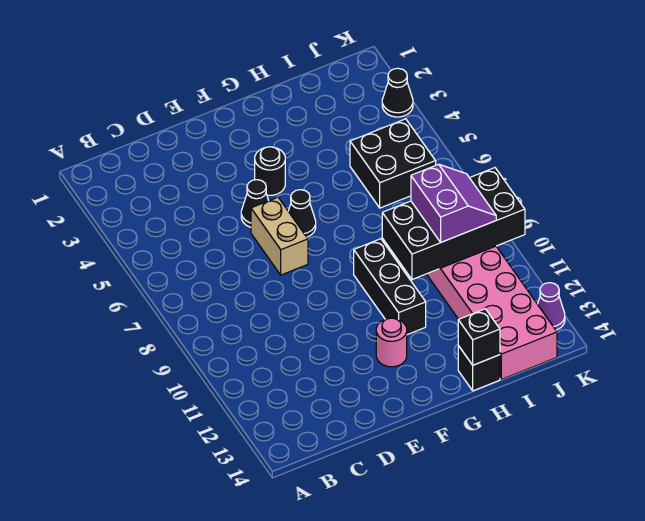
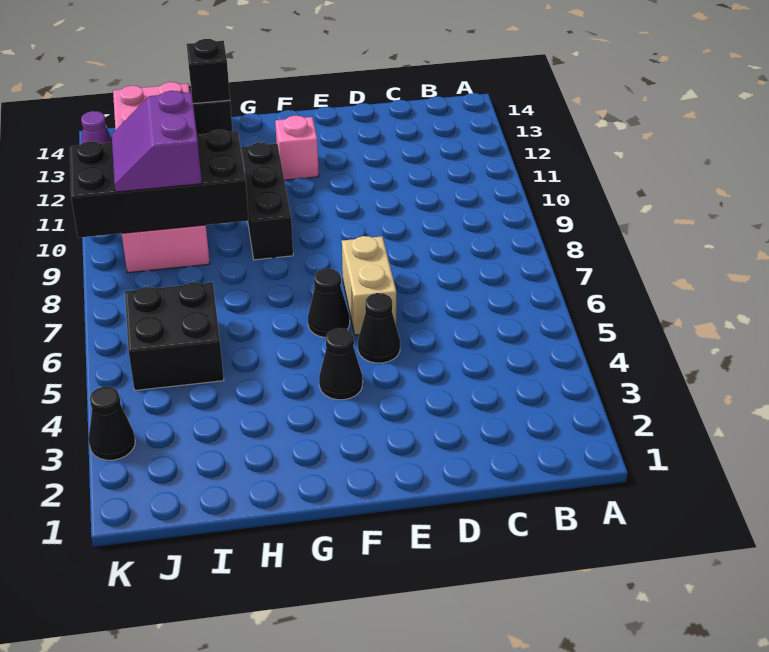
black 1x1 round brick [255,147,285,195] -> black 1x1 cone [319,328,363,400]
pink 1x1 round brick [376,318,407,367] -> pink 1x1 brick [275,116,319,180]

